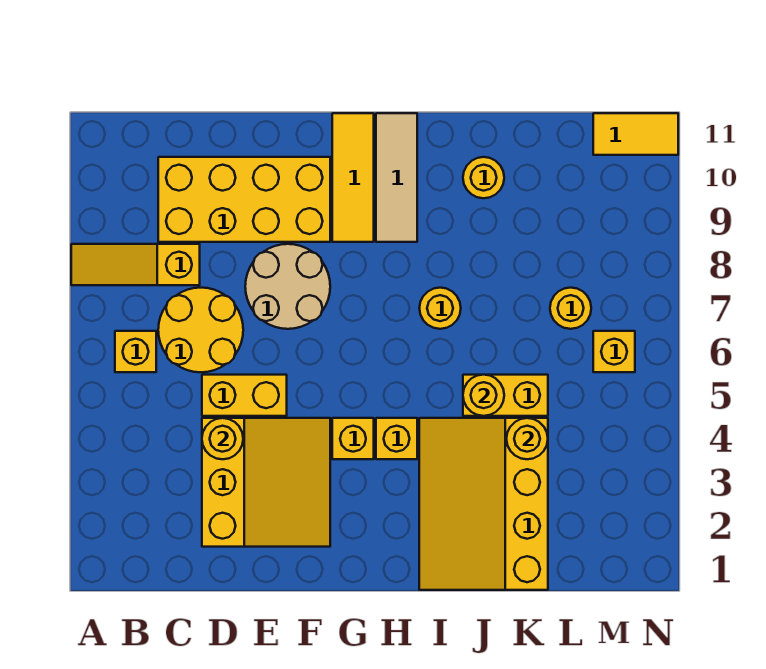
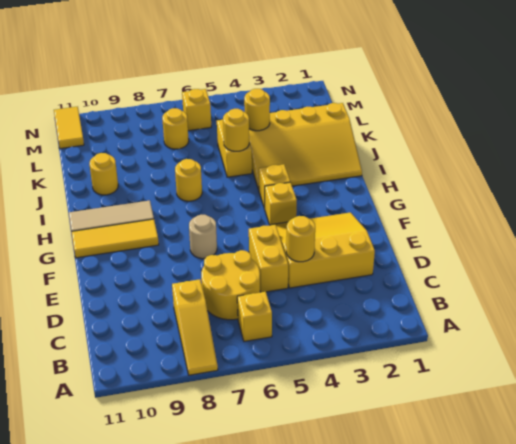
yellow 2x4 brick [158,157,330,242] -> none
tan 2x2 round brick [245,244,330,329] -> tan 1x1 round brick [189,215,217,259]

